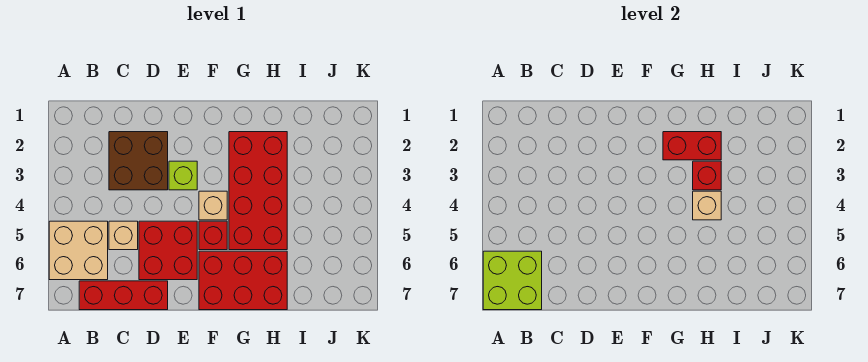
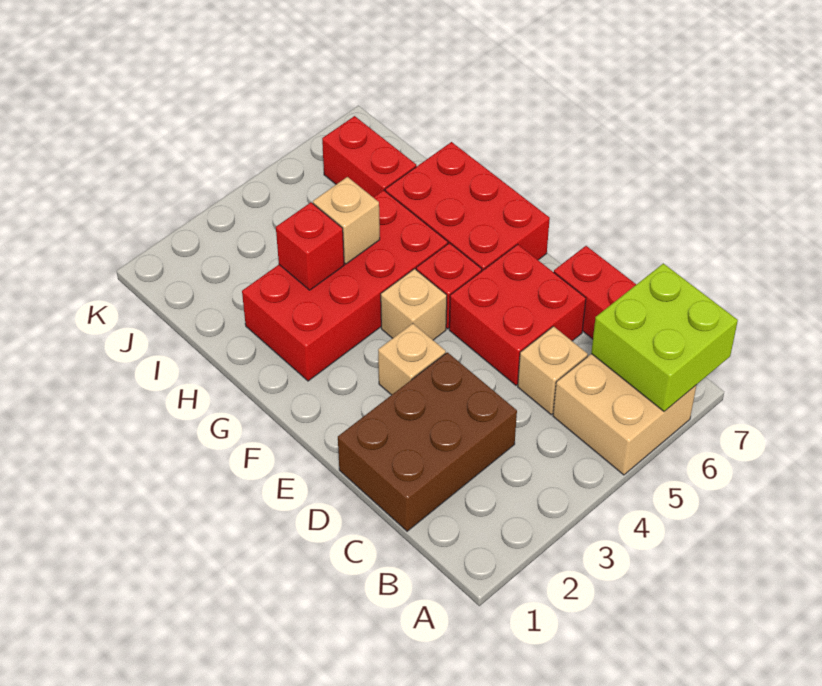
brown 2x2 brick [109,132,168,190] -> brown 2x3 brick [338,352,517,531]
lime 1x1 brick [169,161,197,190] -> tan 1x1 brick [378,323,446,395]
red 1x2 brick [663,132,721,160] -> red 1x2 brick moved to [322,116,416,197]

